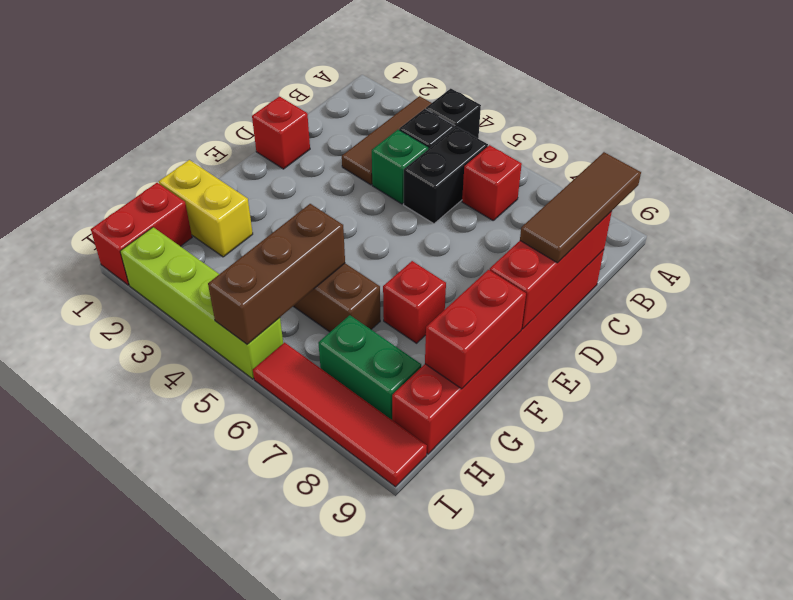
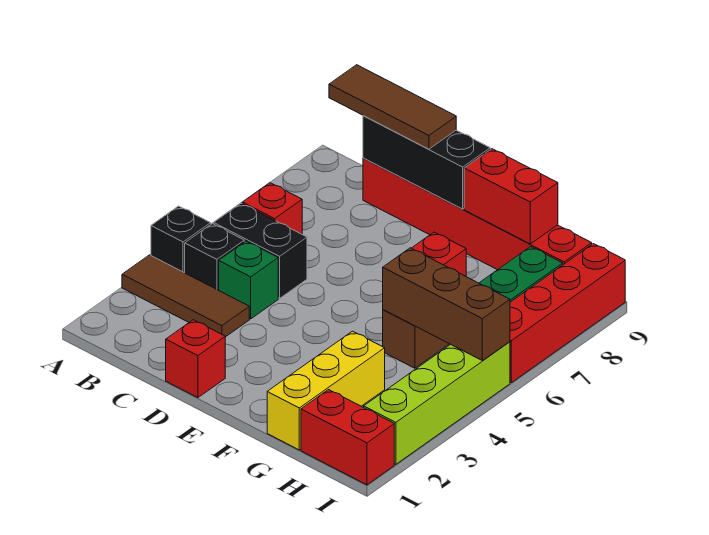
red 1x3 brick [490,211,612,329] -> black 1x3 brick [363,116,490,209]
yellow 1x2 brick [159,160,253,257] -> yellow 1x3 brick [267,331,385,450]
red 1x4 tile [253,342,427,487] -> red 1x4 brick [510,244,625,383]

